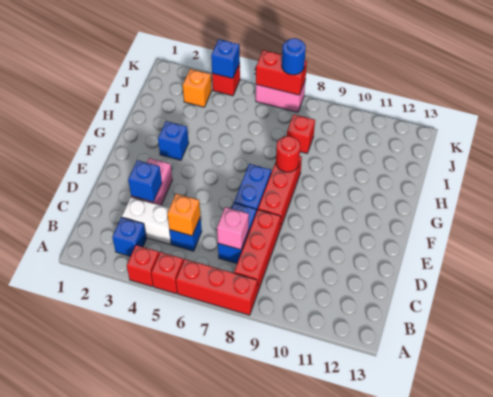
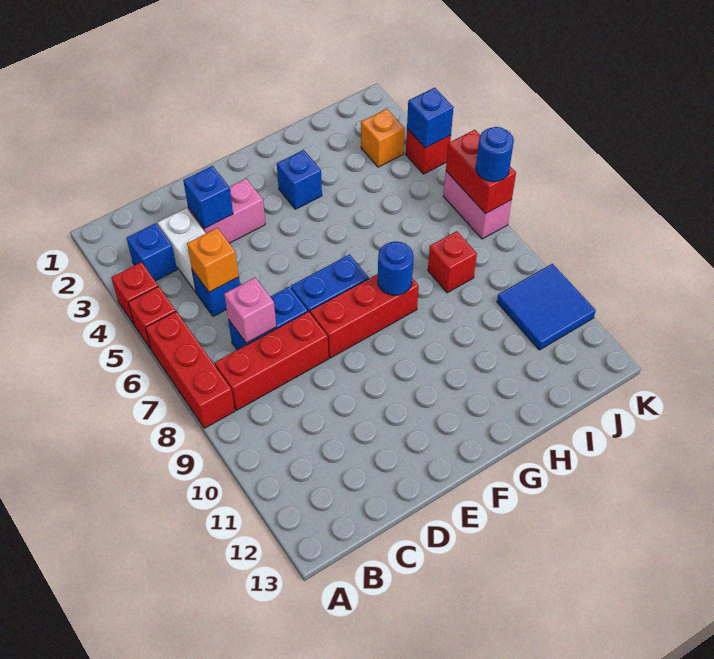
red 1x1 round brick [276,136,300,172] -> blue 1x1 round brick [378,242,414,295]
none -> blue 2x2 tile [497,264,596,350]

